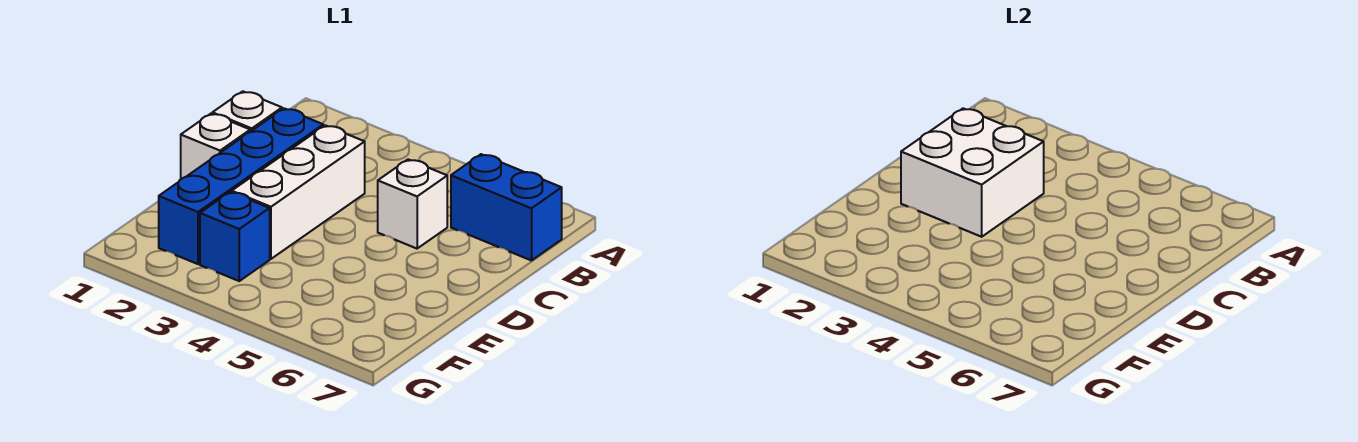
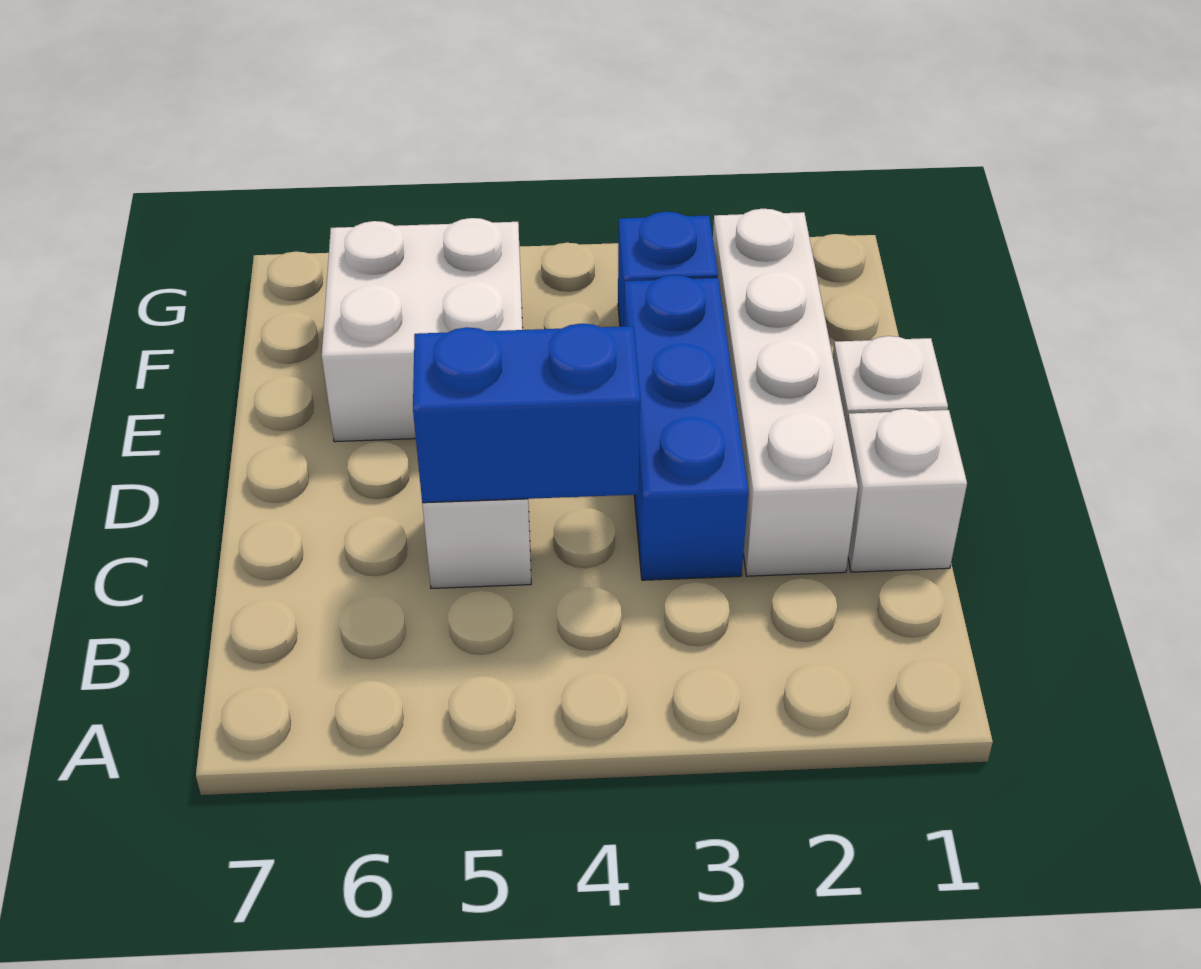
blue 1x2 brick [451,154,562,261] -> blue 1x2 brick moved to [413,324,640,503]
blue 1x4 brick [159,108,323,264] -> white 1x4 brick [713,209,858,576]
white 2x2 brick [901,108,1044,237] -> white 2x2 brick moved to [322,218,523,442]
white 1x3 brick [232,125,365,259] -> blue 1x3 brick [624,275,748,580]

